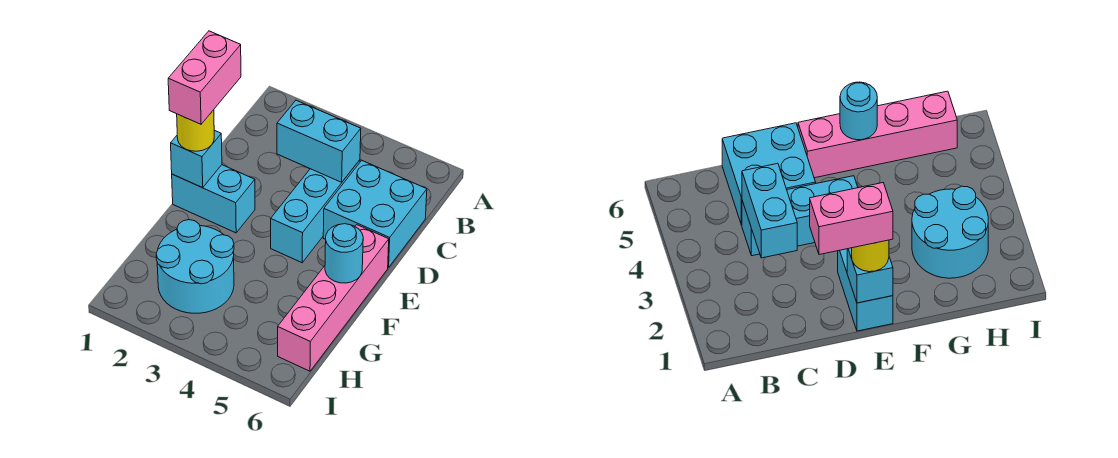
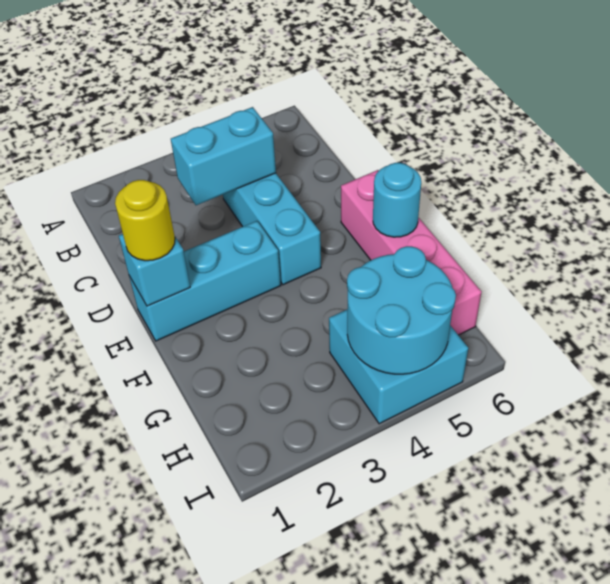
cyan 2x2 brick [323,160,427,268] -> cyan 2x2 brick moved to [329,309,468,424]
pink 1x2 brick [168,31,241,124] -> none
cyan 1x2 brick [172,165,255,233] -> cyan 1x3 brick [129,221,281,341]
cyan 2x2 round brick [156,220,234,313] -> cyan 2x2 round brick moved to [347,246,456,374]

